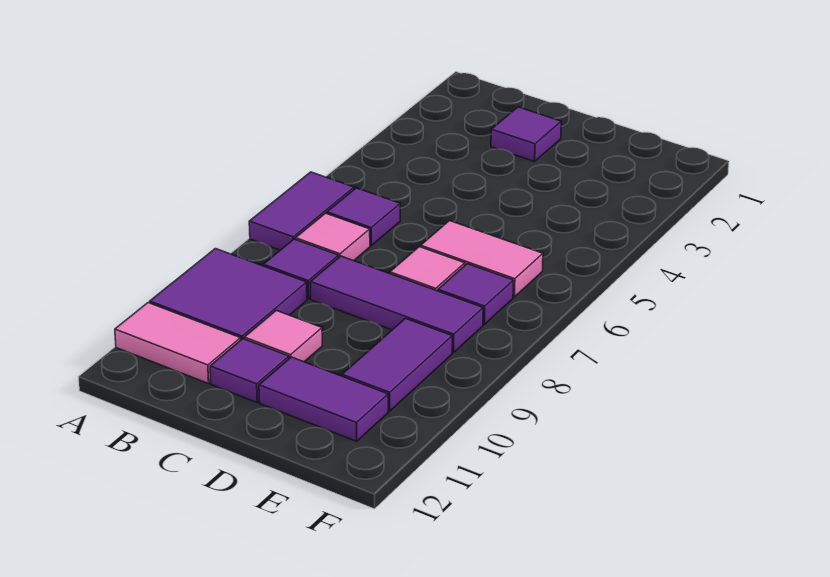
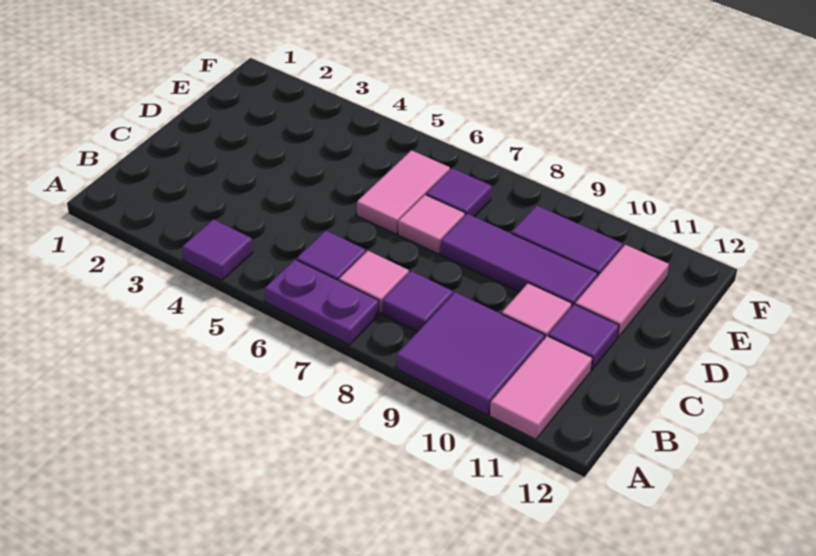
purple 1x2 tile [249,172,354,250] -> purple 1x2 plate [265,260,379,345]
purple 1x1 tile [491,107,561,161] -> purple 1x1 tile moved to [182,220,253,280]
purple 1x3 tile [310,256,483,353] -> purple 1x3 tile turned to [440,214,598,307]
purple 1x2 tile [259,357,388,441] -> pink 1x2 tile [575,245,669,338]

